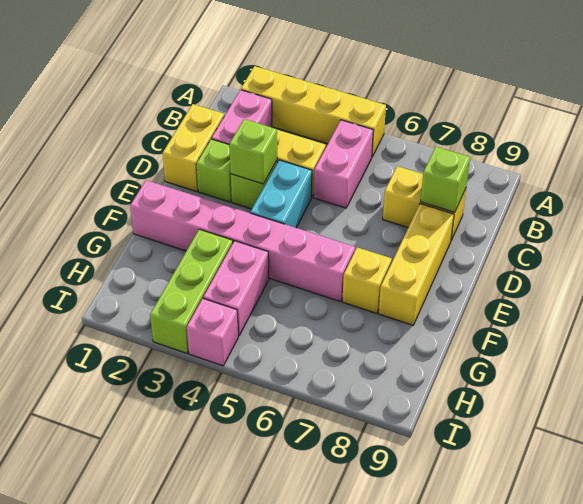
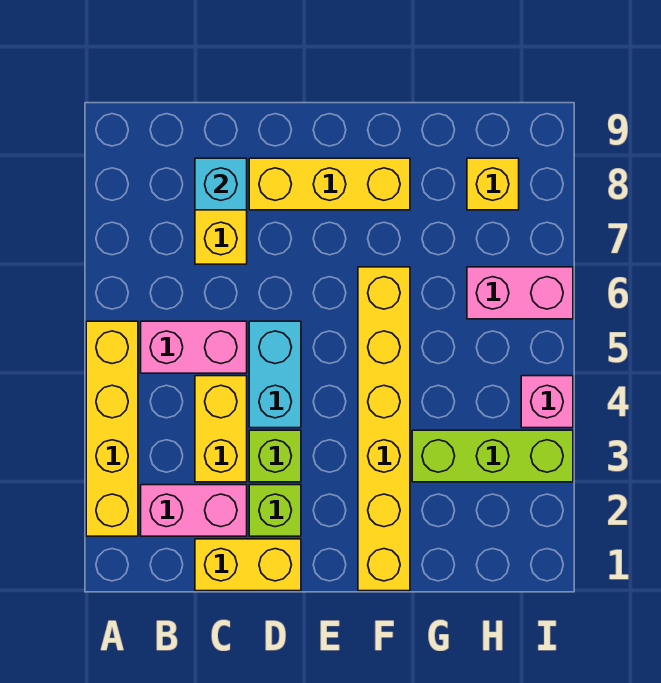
lime 1x1 brick [420,147,470,212] -> cyan 1x1 brick [195,158,247,210]
lime 1x1 brick [229,119,277,184] -> none
cyan 1x2 brick [250,160,312,228] -> cyan 1x2 brick turned to [249,321,301,428]
pink 1x6 brick [130,180,355,302] -> yellow 1x6 brick [358,267,410,591]
yellow 1x1 brick [342,247,392,313] -> yellow 1x1 brick moved to [467,158,519,210]
pink 1x2 brick [203,241,269,336] -> pink 1x2 brick moved to [467,267,573,319]

